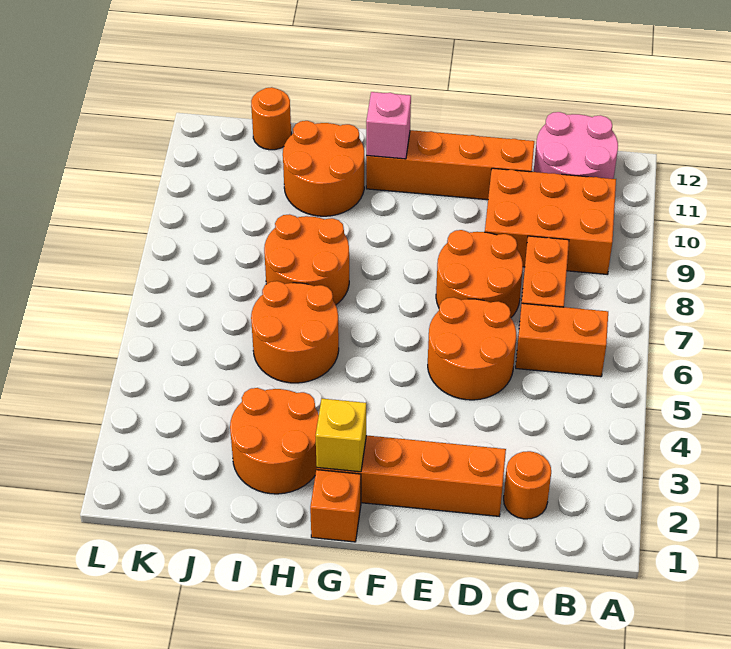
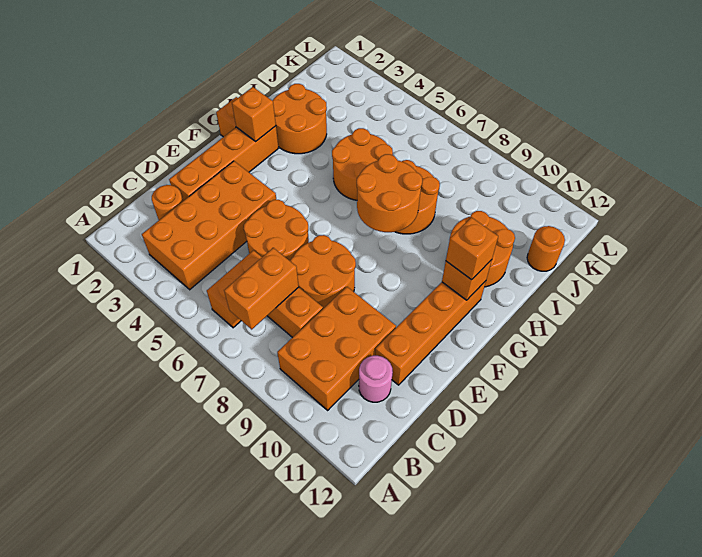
none -> orange 2x4 brick [142,161,276,290]
none -> orange 1x2 brick [224,248,299,329]
pink 2x2 round brick [534,112,618,179] -> pink 1x1 round brick [359,356,393,402]
yellow 1x1 brick [316,399,366,472] -> orange 1x1 brick [232,87,276,141]
none -> orange 2x2 round brick [357,154,422,232]
pink 1x1 brick [366,92,411,159] -> orange 1x1 brick [442,260,492,300]
none -> orange 1x1 brick [446,217,498,280]

